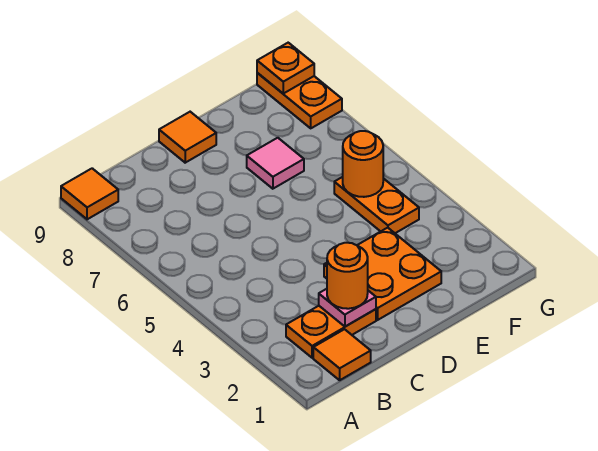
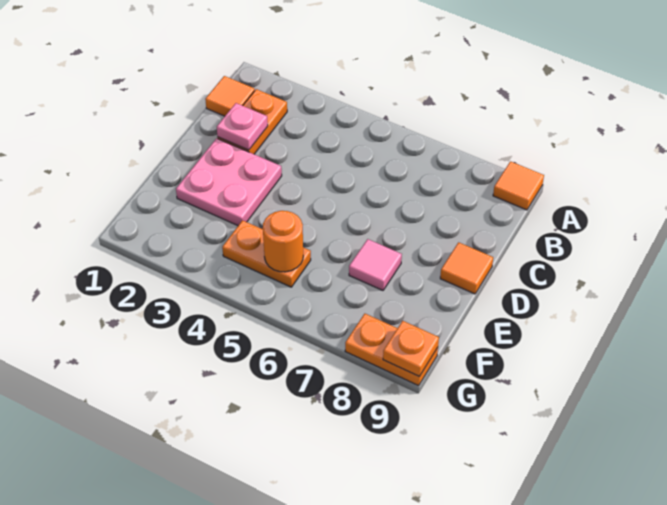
orange 1x1 round brick [327,243,368,309] -> none
orange 2x2 plate [324,228,441,320] -> pink 2x2 plate [176,138,282,226]

